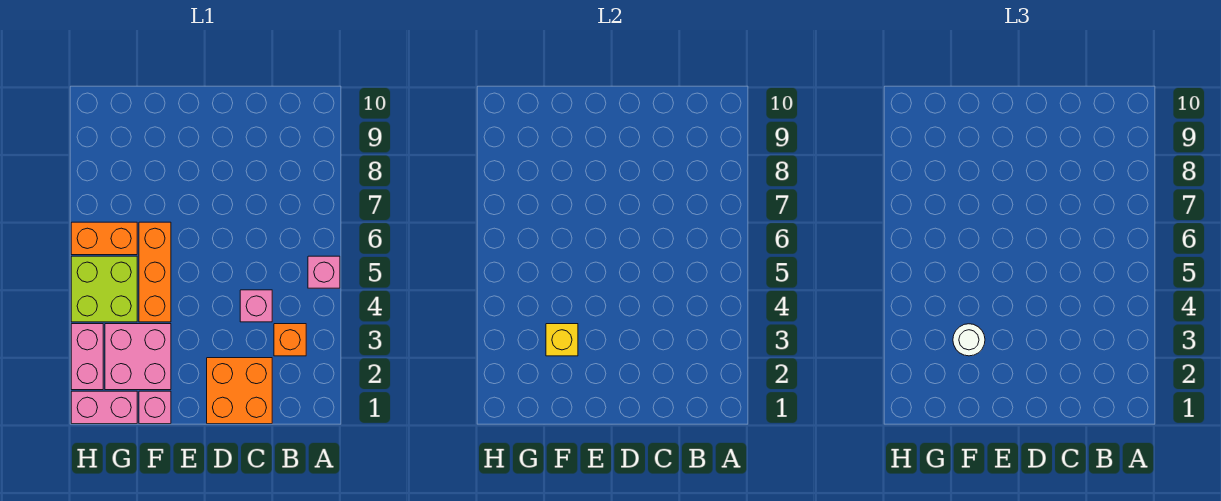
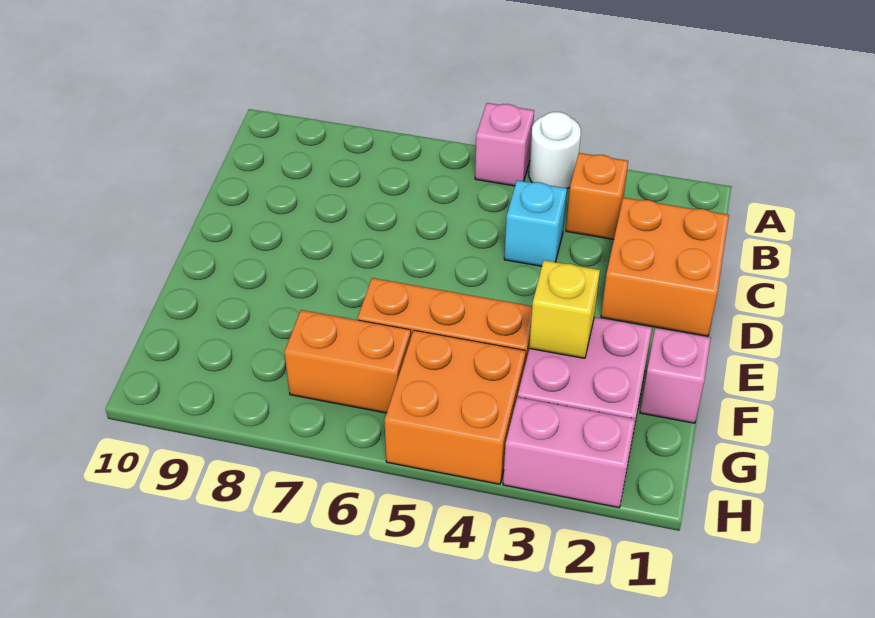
pink 1x1 brick [240,290,272,322] -> cyan 1x1 brick [504,180,567,266]
white 1x1 round brick [953,324,985,356] -> white 1x1 round brick moved to [529,112,581,189]
pink 1x2 brick [71,391,137,424] -> none
lime 2x2 brick [71,256,137,322] -> orange 2x2 brick [384,330,526,484]
orange 1x2 brick [71,222,137,255] -> orange 1x2 brick turned to [285,310,411,413]

